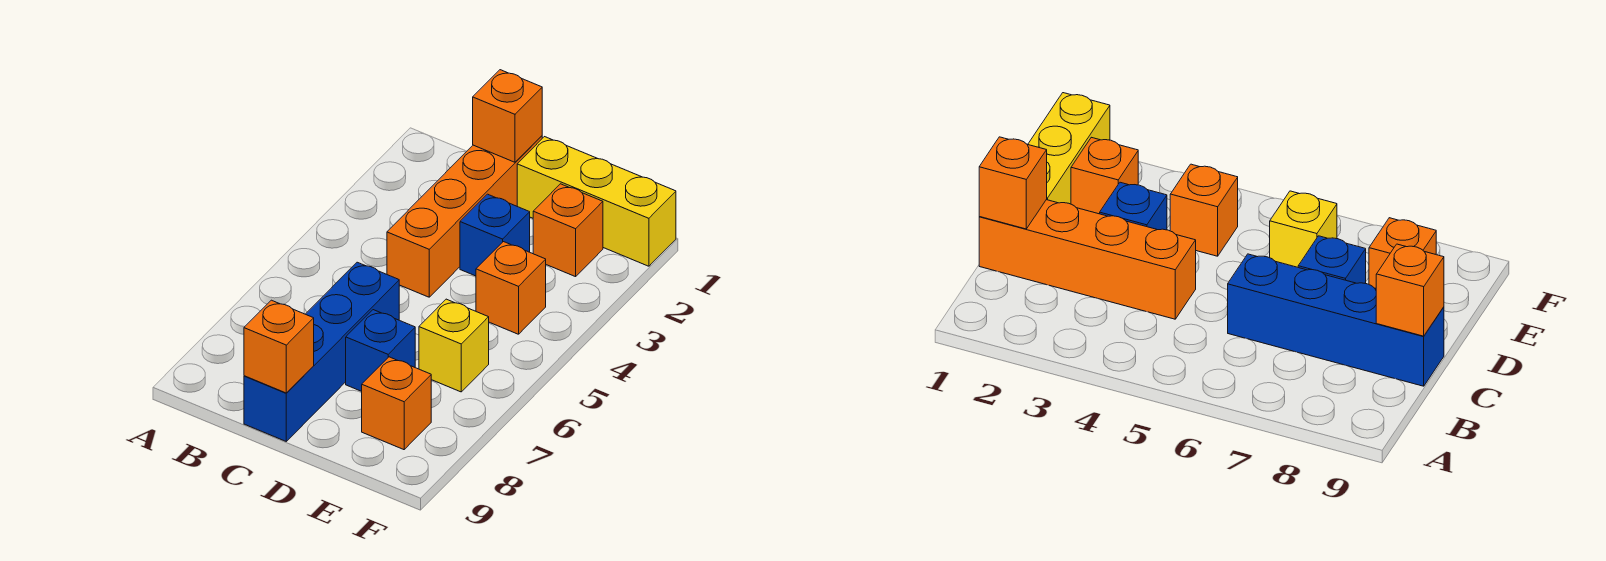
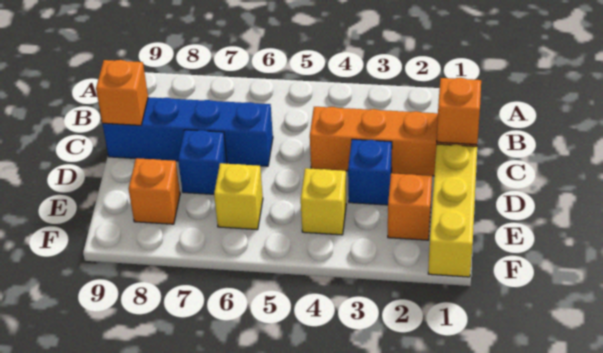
orange 1x1 brick [476,242,546,334] -> yellow 1x1 brick [301,168,346,235]

